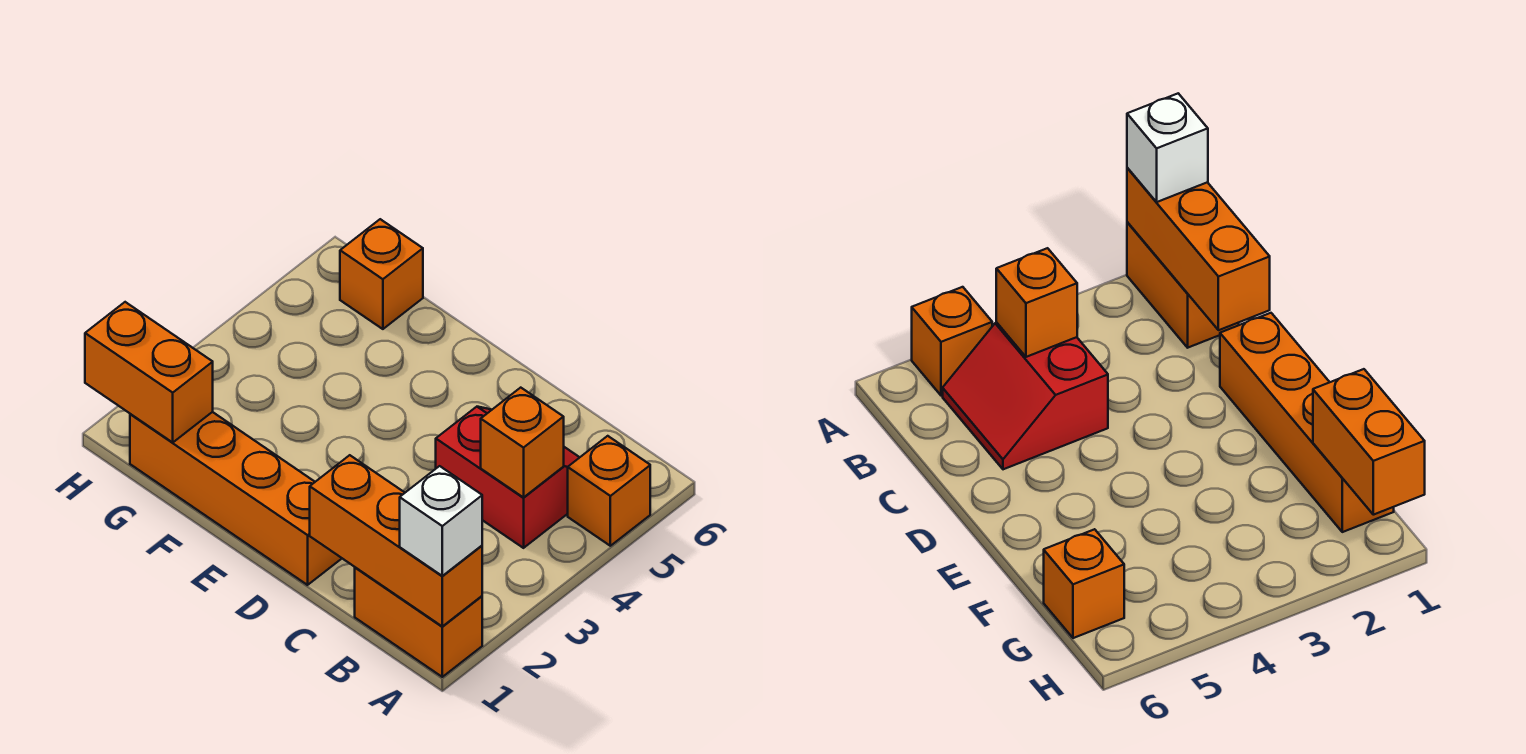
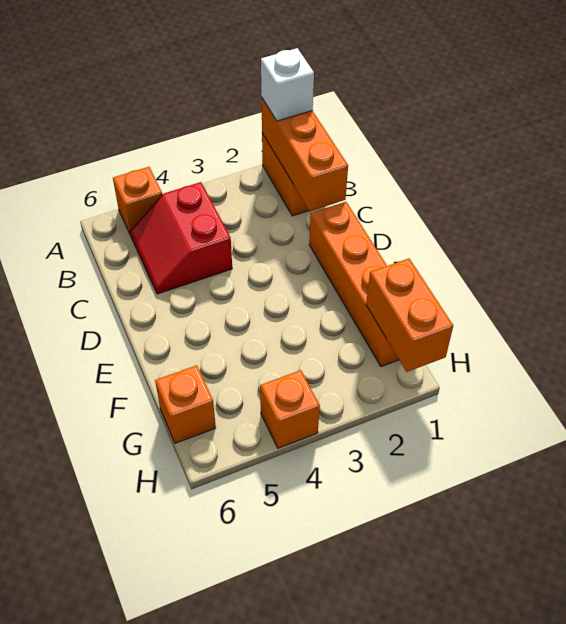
orange 1x1 brick [481,388,564,497] -> orange 1x1 brick moved to [260,370,320,448]

